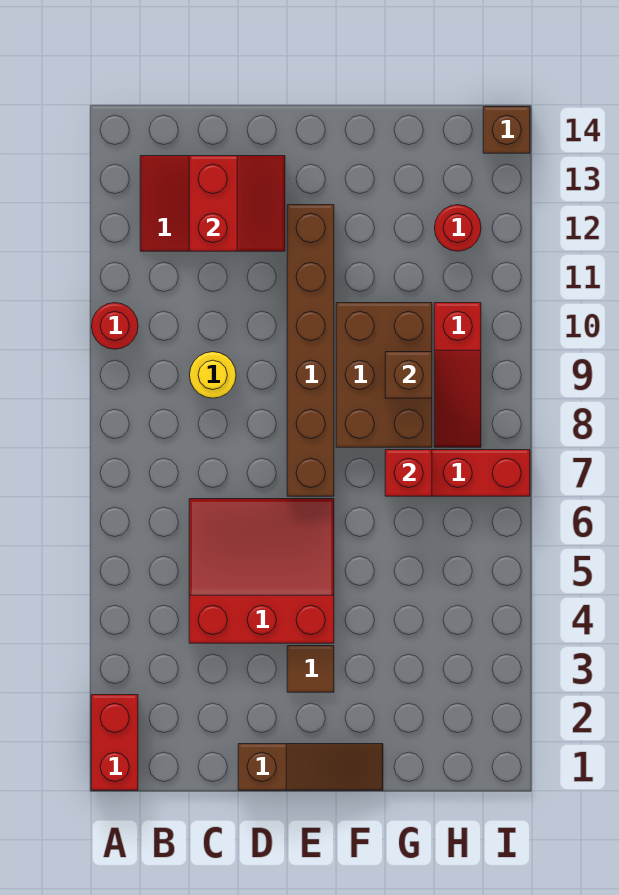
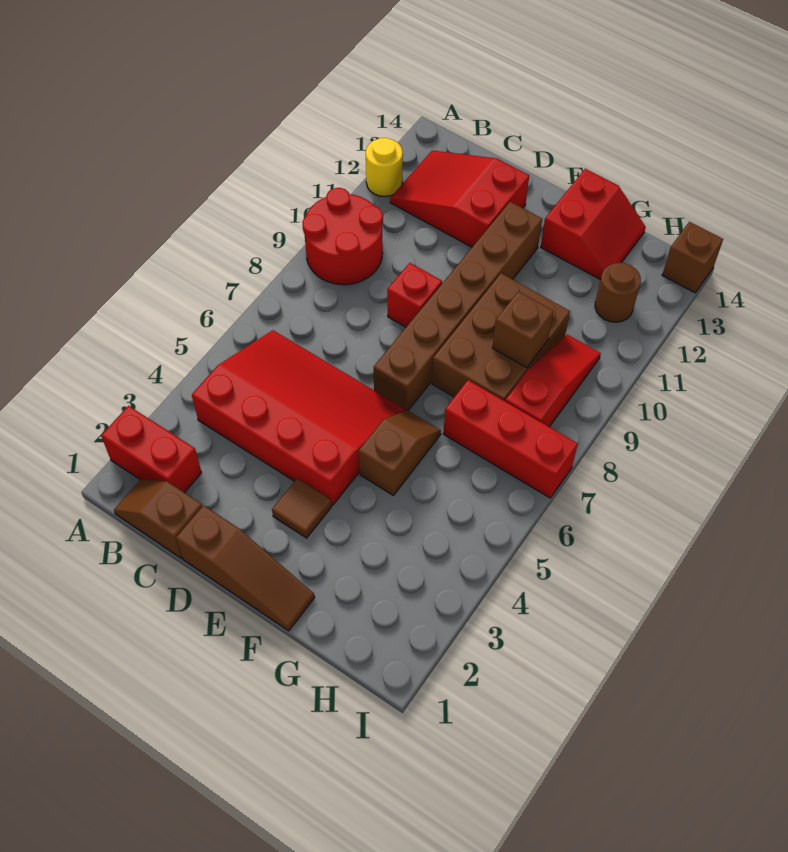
red 1x2 brick [91,695,138,790] -> red 1x2 brick turned to [101,406,202,493]
red 1x1 round brick [92,303,138,349] -> red 2x2 round brick [302,188,383,285]
none -> brown 1x2 slope [114,479,202,558]
red 3x3 slope [189,499,334,643] -> red 3x4 slope [192,330,406,505]
yellow 1x1 round brick [190,352,236,398] -> yellow 1x1 round brick moved to [366,138,403,197]
red 2x2 slope [189,156,285,251] -> red 2x2 slope moved to [541,169,646,280]
none -> brown 1x2 slope [359,410,441,495]
red 1x1 brick [385,450,432,496] -> red 1x1 brick moved to [387,263,442,327]
red 1x3 slope [434,303,481,447] -> red 1x3 slope turned to [505,335,601,427]
red 1x1 round brick [435,205,481,251] -> brown 1x1 round brick [595,263,641,322]

